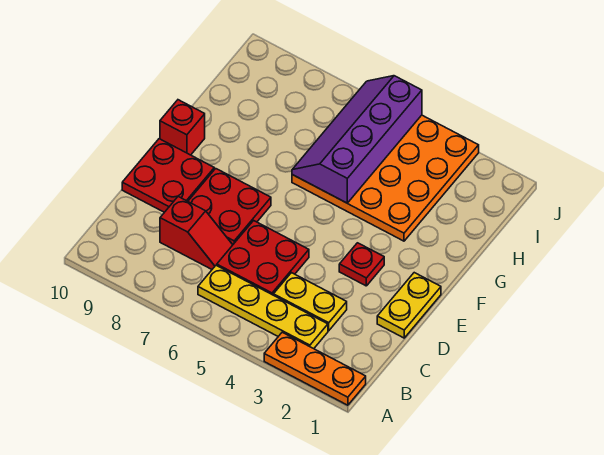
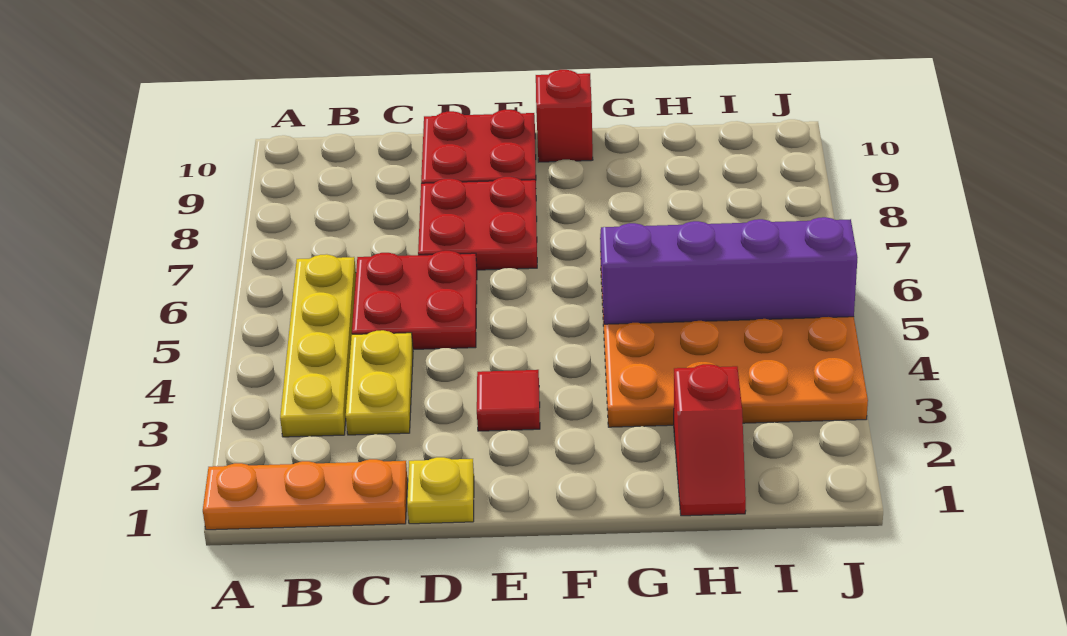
orange 1x3 plate [264,332,366,405] -> orange 1x3 plate turned to [203,459,408,530]
red 1x2 slope [160,197,233,269] -> red 1x2 slope moved to [674,364,746,516]
yellow 1x2 plate [377,273,441,338] -> yellow 1x1 plate [407,457,474,524]
red 1x1 plate [339,243,384,286] -> red 1x1 tile [477,370,540,431]

